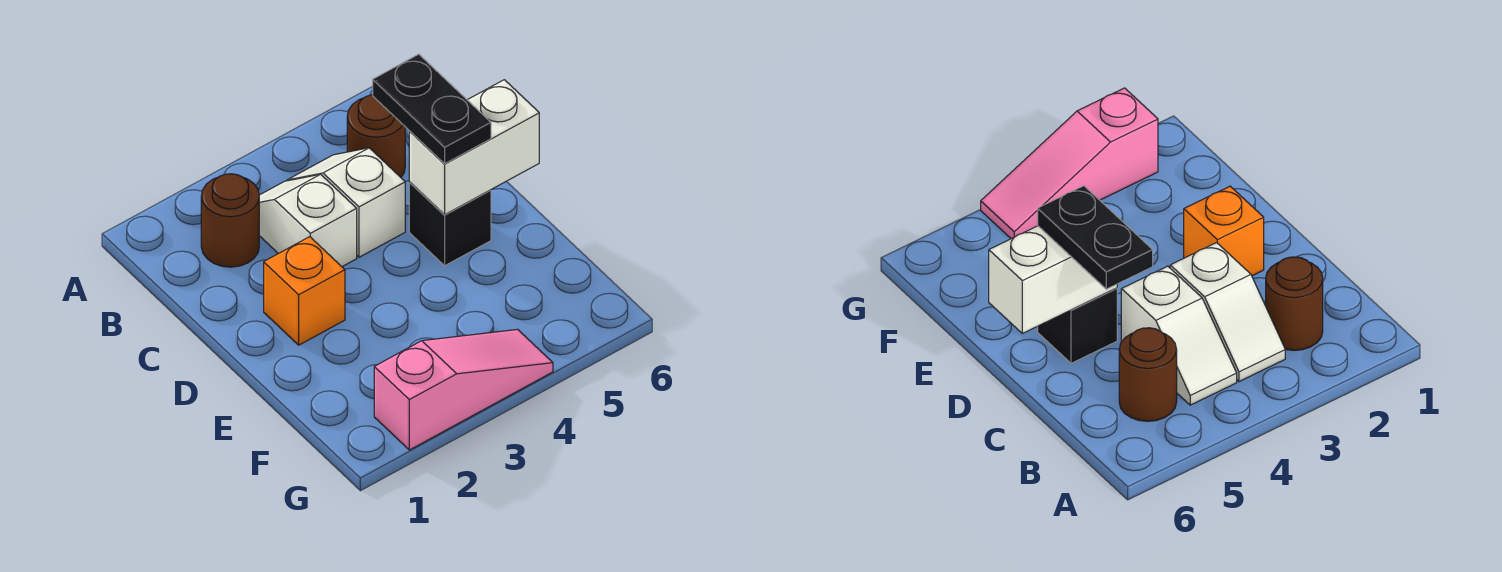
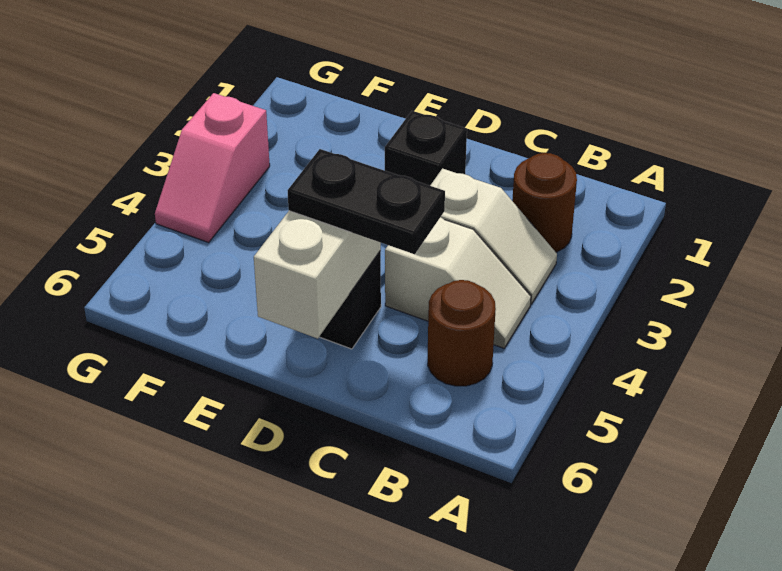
orange 1x1 brick [264,237,345,345] -> black 1x1 brick [385,111,467,186]
pink 1x3 slope [374,329,553,450] -> pink 1x2 slope [155,93,270,242]

